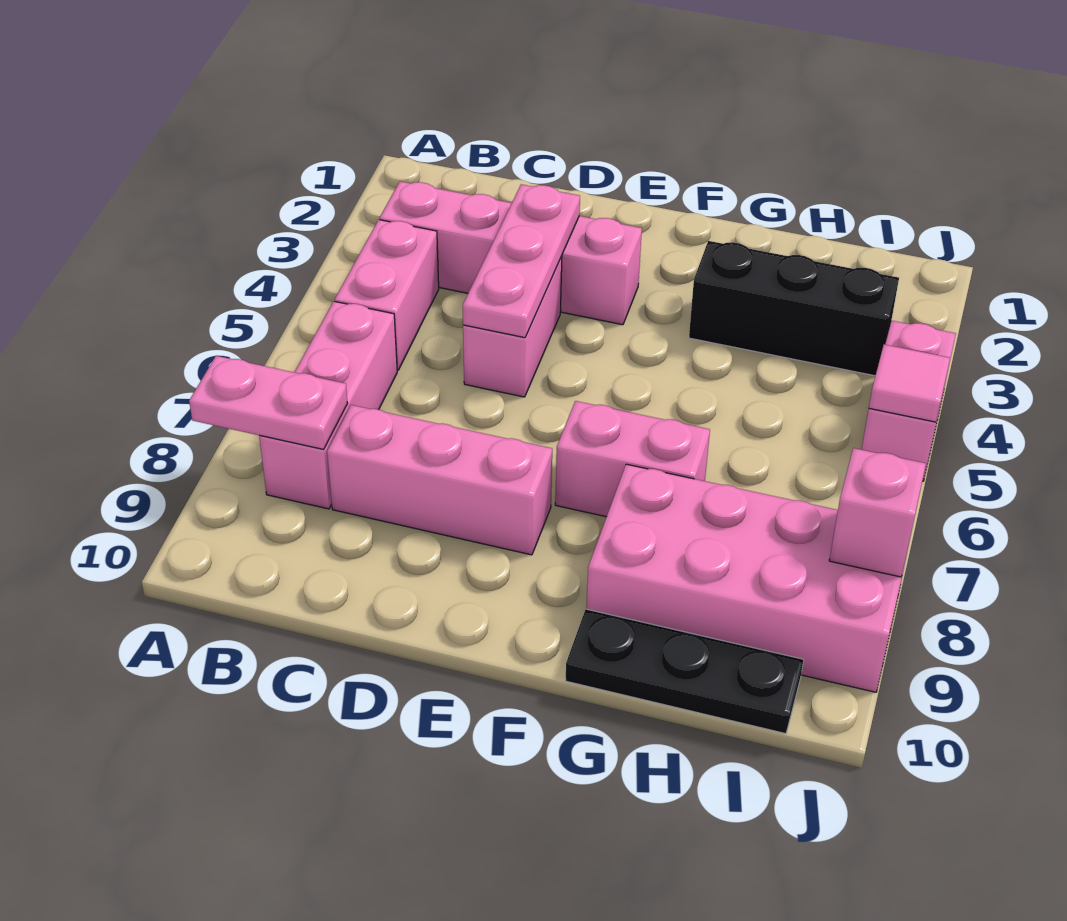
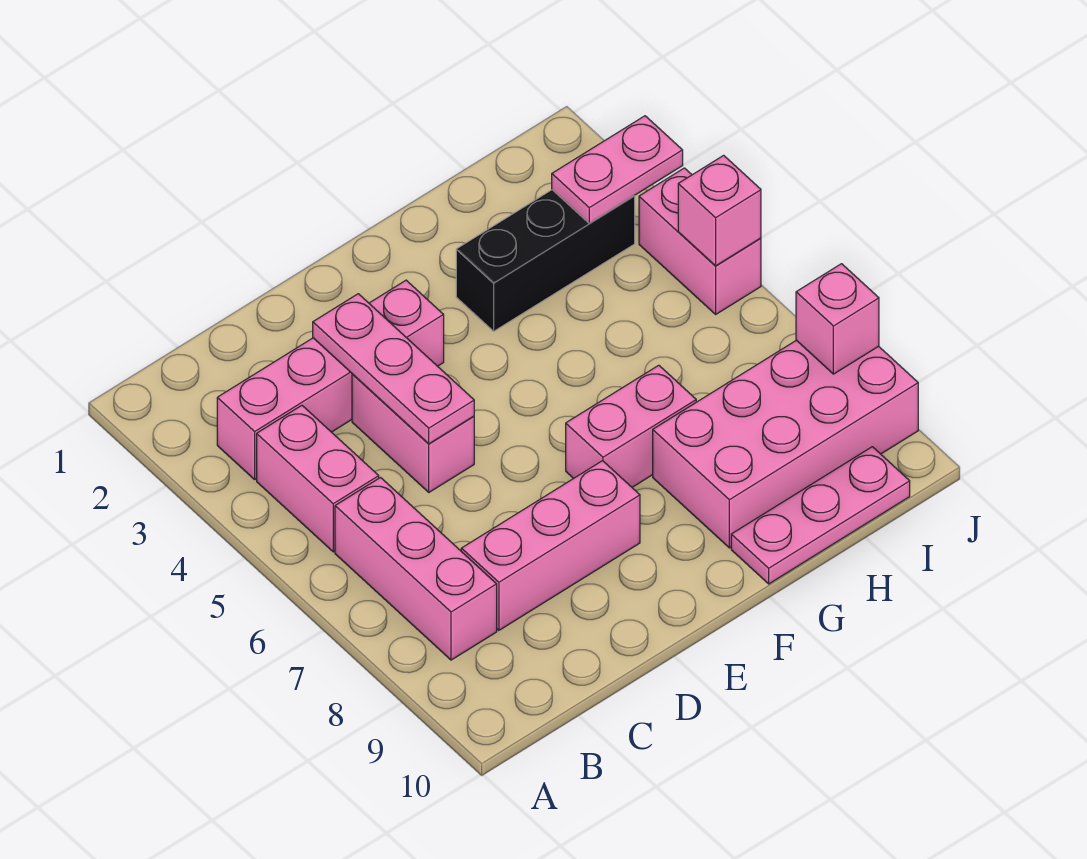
pink 1x2 plate [189,356,348,449] -> pink 1x2 plate moved to [552,116,683,223]
black 1x3 plate [566,609,803,734] -> pink 1x3 plate [731,447,910,584]
pink 1x1 tile [869,345,950,422] -> pink 1x1 brick [678,155,761,266]

